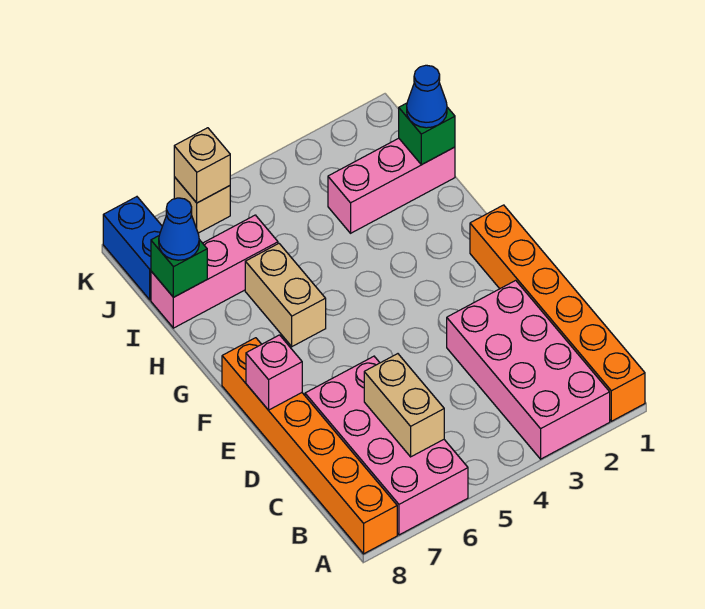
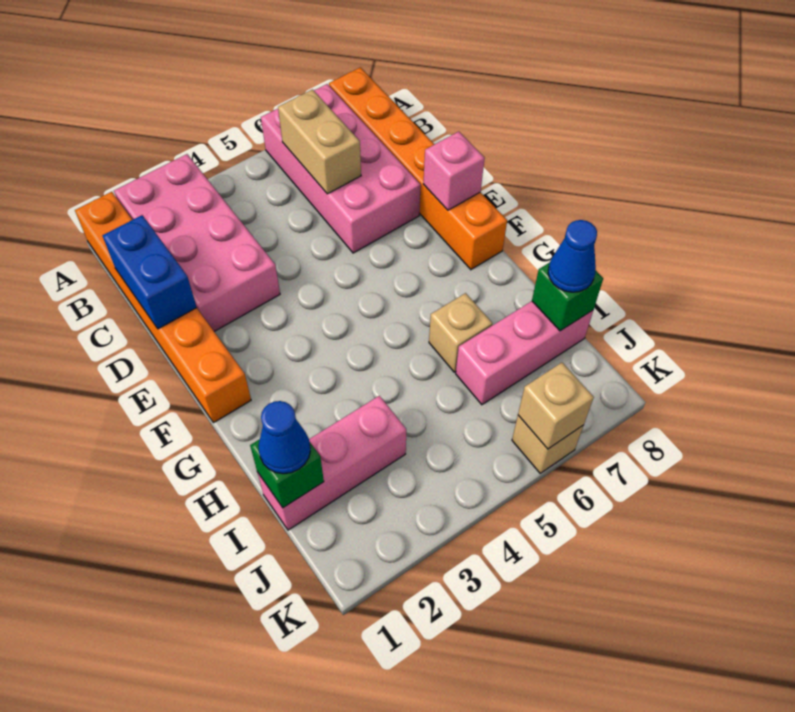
tan 1x2 brick [245,244,326,346] -> tan 1x1 brick [429,293,492,372]
blue 1x2 brick [103,197,162,300] -> blue 1x2 brick moved to [102,215,197,329]

